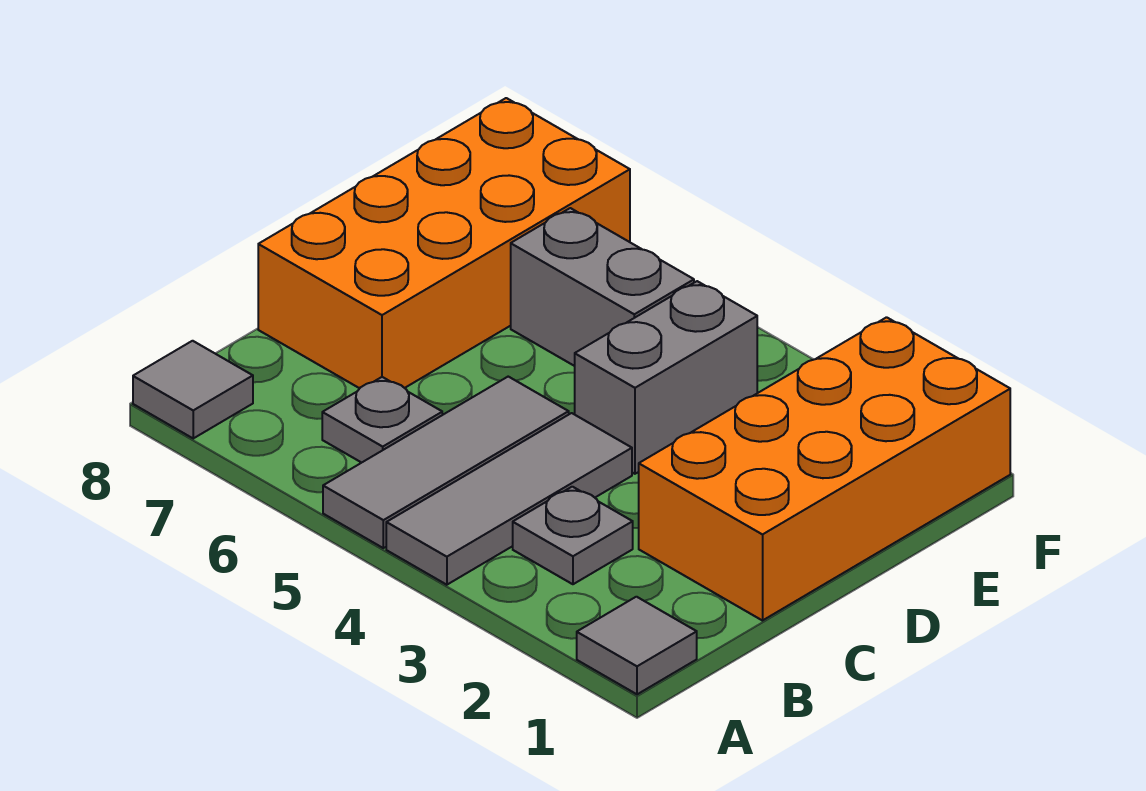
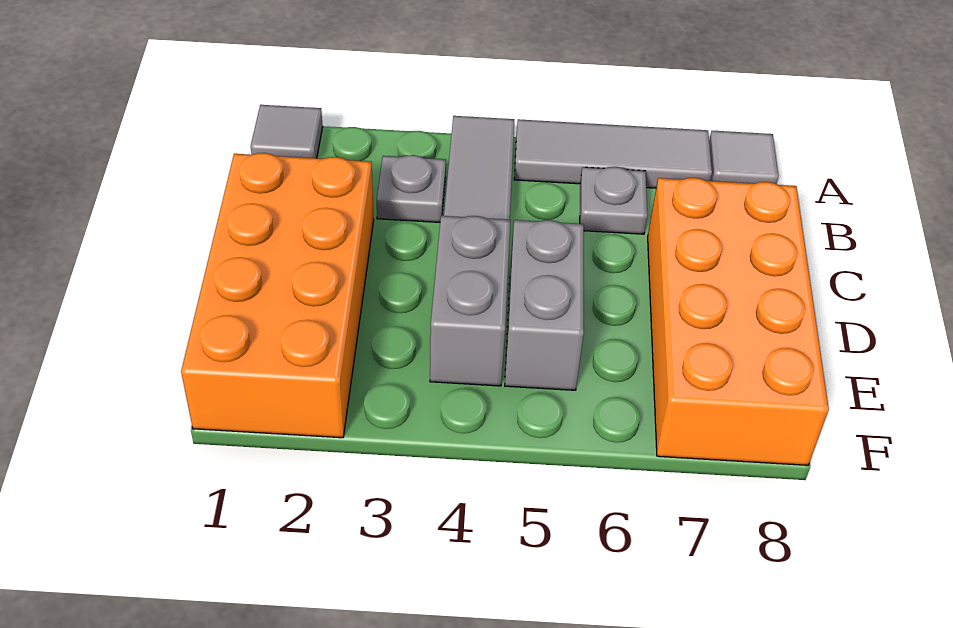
grey 1x3 tile [323,377,569,548] -> grey 1x3 tile turned to [514,119,712,188]
grey 1x2 brick [511,208,694,366] -> grey 1x2 brick turned to [505,220,584,390]

